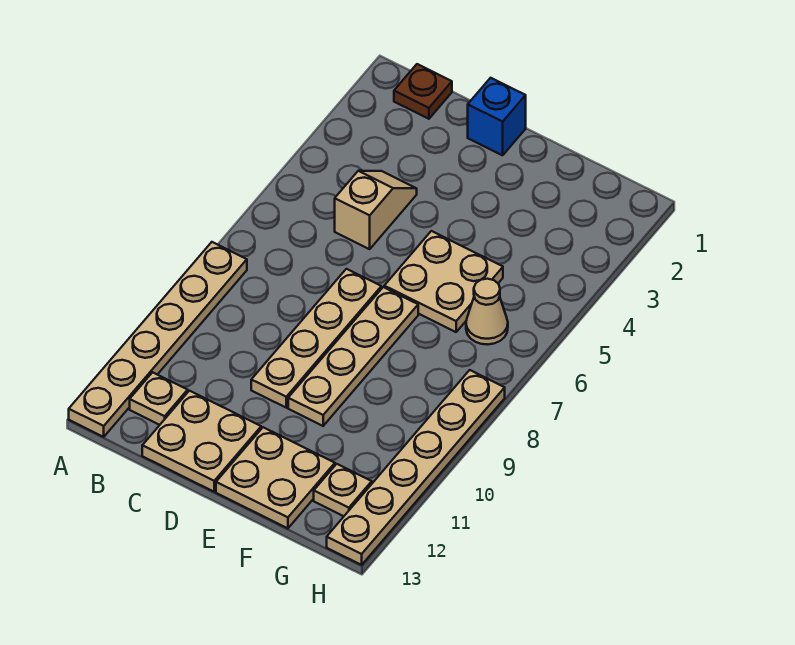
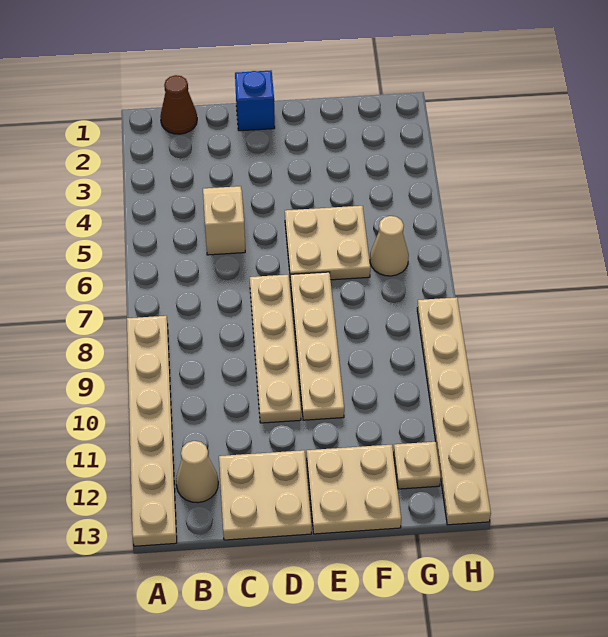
brown 1x1 plate [394,64,452,119] -> brown 1x1 cone [160,75,197,134]
tan 1x1 plate [130,372,188,425] -> tan 1x1 cone [176,441,218,503]

